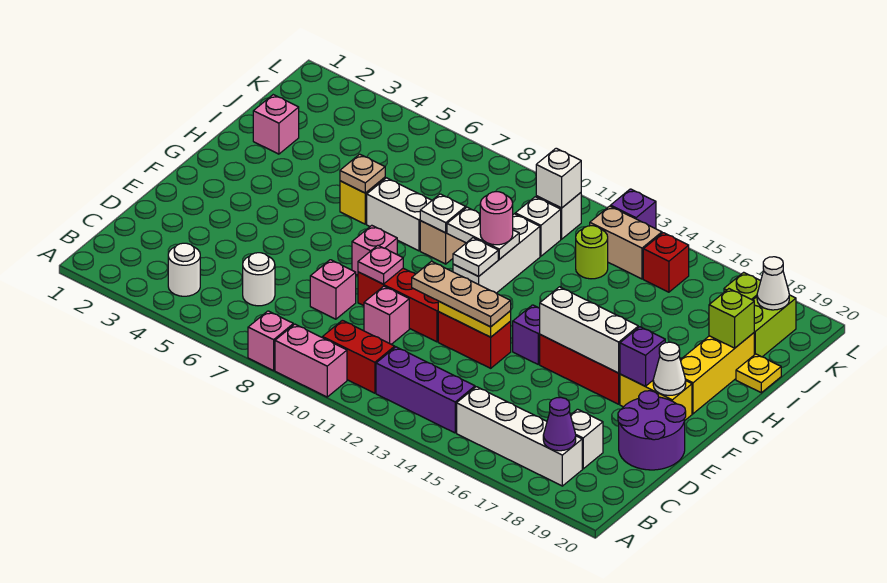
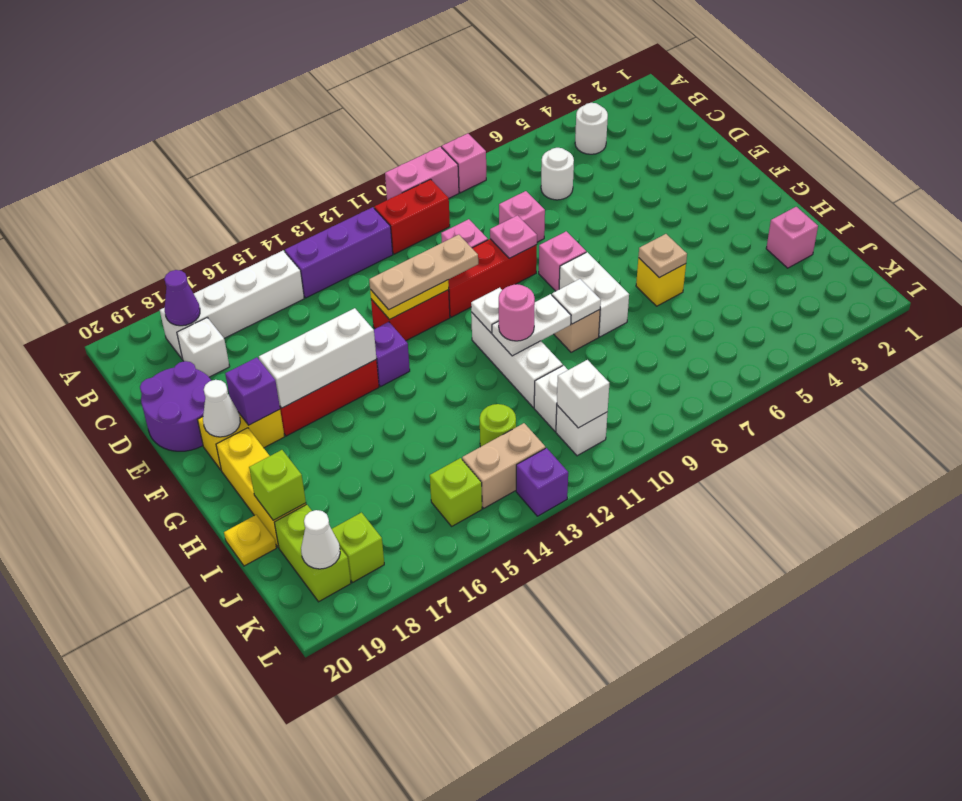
white 1x2 brick [367,178,432,251] -> white 1x2 brick turned to [559,252,629,337]
red 1x1 brick [643,233,689,292] -> lime 1x1 brick [430,458,482,526]

